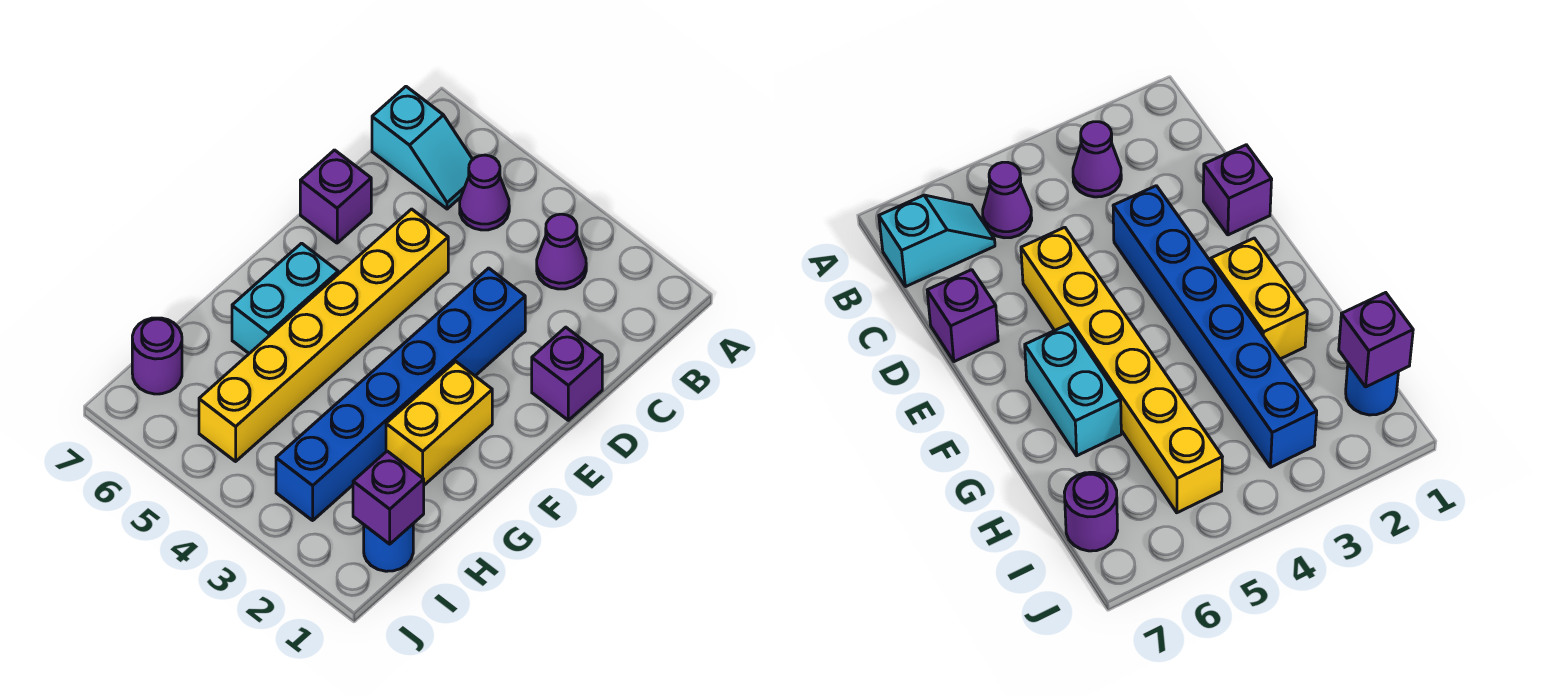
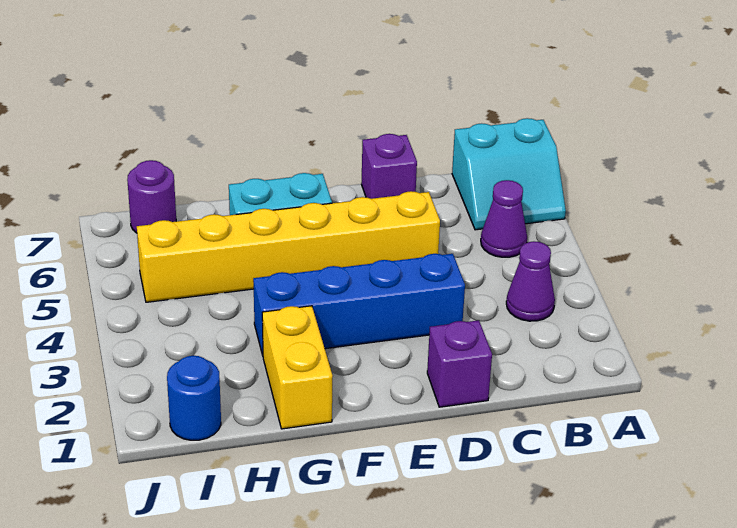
cyan 1x2 slope [372,87,473,209] -> cyan 2x2 slope [452,118,566,230]
blue 1x6 brick [276,268,525,520] -> blue 1x4 brick [253,254,465,355]
yellow 1x2 brick [386,361,492,485] -> yellow 1x2 brick turned to [262,306,333,429]
purple 1x1 brick [353,451,424,544] -> none

